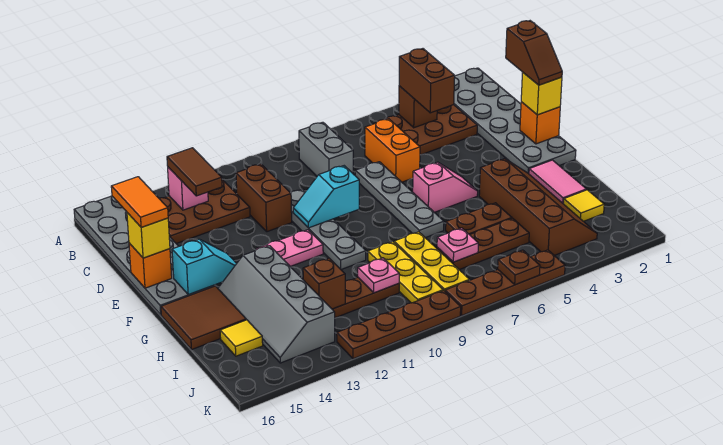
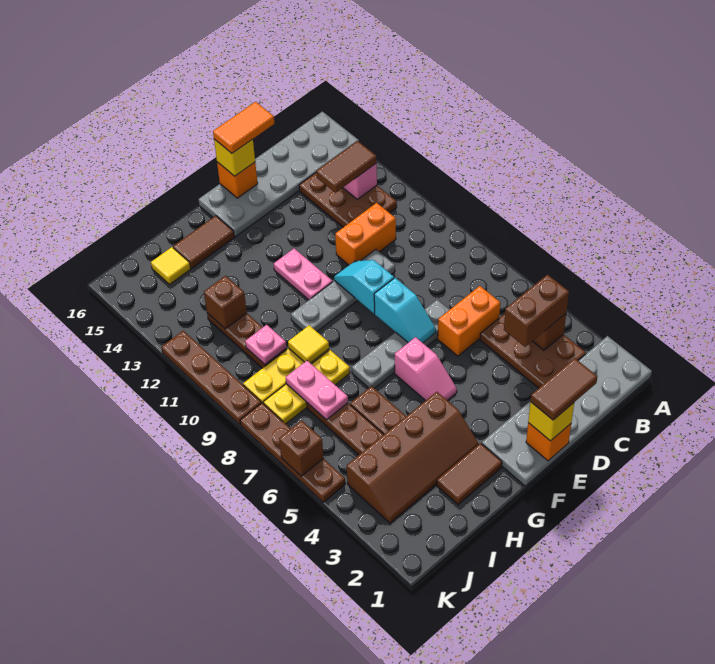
grey 1x2 brick [299,122,353,176] -> none
brown 1x2 brick [236,164,292,232] -> orange 1x2 brick [335,203,396,265]
brown 1x2 slope [506,21,562,85] -> brown 1x2 tile [531,358,597,420]
cyan 1x2 slope [172,239,237,295] -> cyan 1x2 slope moved to [374,278,436,343]
pink 1x2 tile [529,160,586,204] -> brown 1x2 tile [437,443,502,505]
grey 2x4 slope [218,246,335,363] -> none
brown 2x2 tile [161,286,246,349] -> brown 1x2 tile [173,216,234,268]
yellow 1x1 tile [564,190,604,221] -> yellow 1x1 tile moved to [288,325,329,363]
pink 1x1 plate [437,228,478,262] -> pink 1x2 plate [286,361,348,420]
brown 1x1 plate [498,250,540,285] -> brown 1x1 brick [279,420,324,476]

